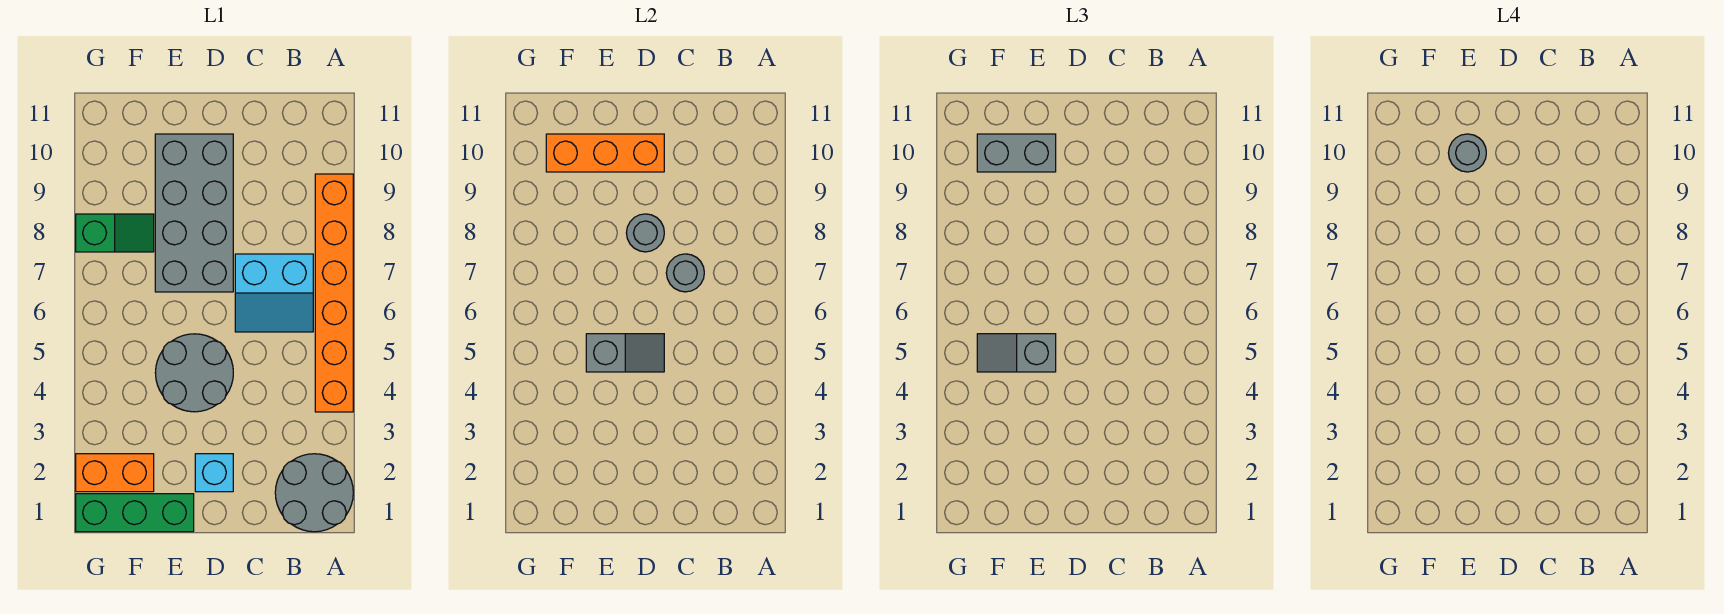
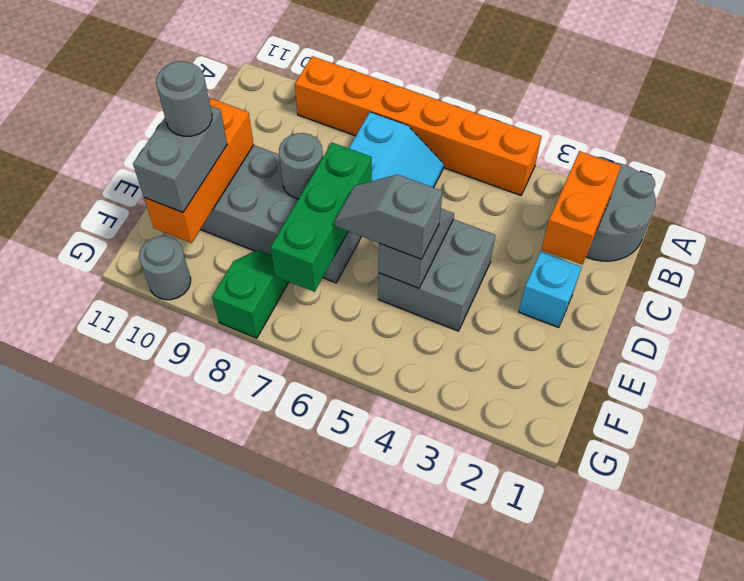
grey 1x1 round brick [666,254,704,292] -> grey 1x1 round brick moved to [139,236,191,300]
grey 2x2 round brick [155,334,233,412] -> grey 2x2 brick [378,219,495,331]
green 1x3 brick [76,494,194,532] -> green 1x3 brick moved to [270,143,372,292]
grey 1x2 slope [977,334,1056,372] -> grey 1x2 slope turned to [335,175,443,259]
orange 1x2 brick [76,454,154,492] -> orange 1x2 brick moved to [541,151,621,265]

